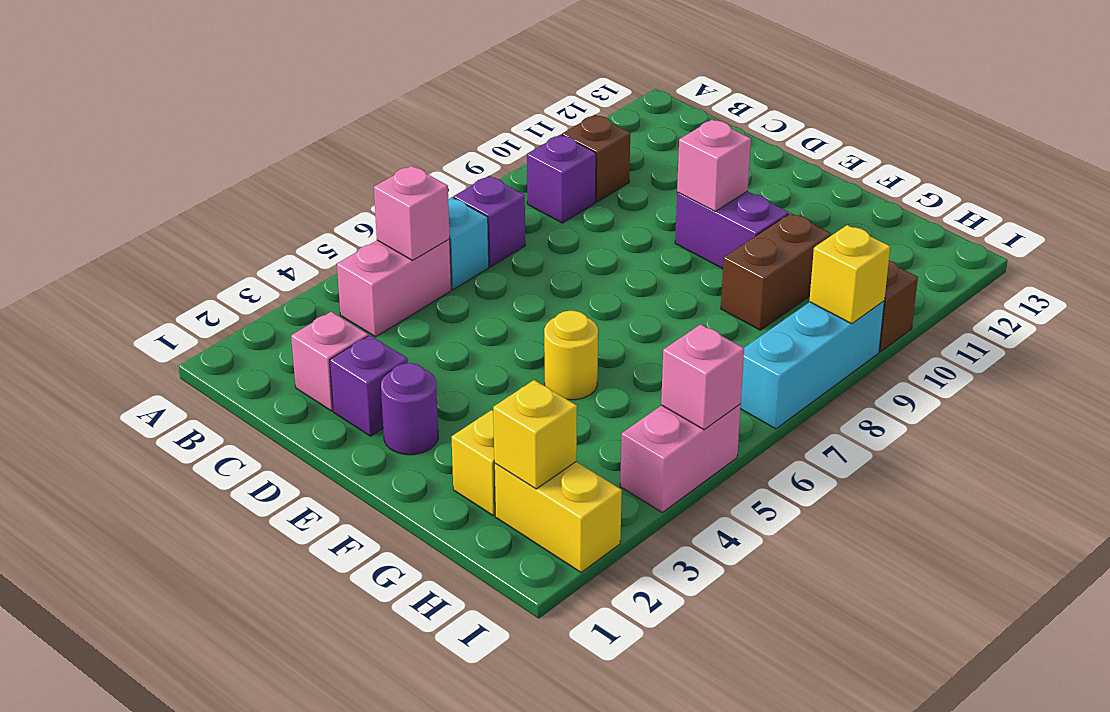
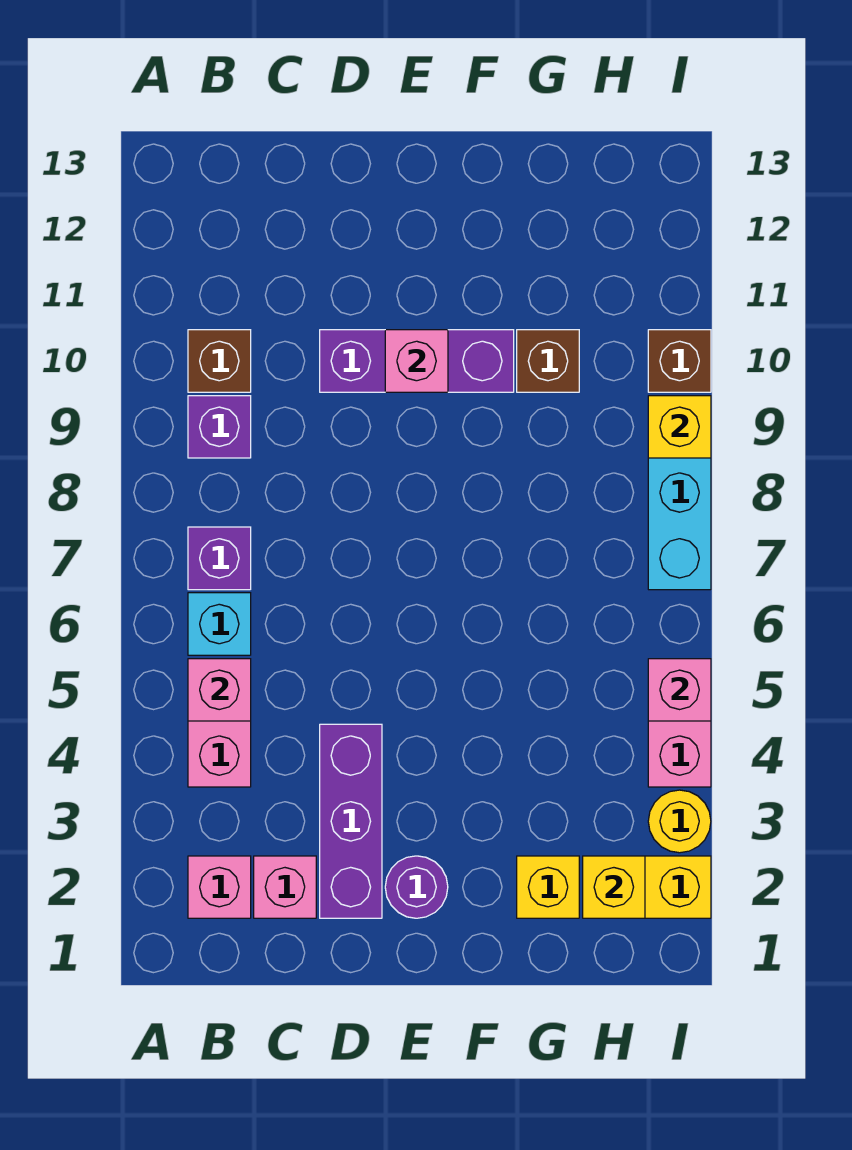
none -> pink 1x1 brick [188,856,251,918]
purple 1x1 brick [330,335,408,436] -> purple 1x3 brick [320,724,382,918]
purple 1x2 brick [675,191,789,269] -> purple 1x3 brick [320,330,514,392]
yellow 1x1 round brick [544,311,598,400] -> yellow 1x1 round brick moved to [648,790,711,853]
brown 1x2 brick [721,213,831,330] -> brown 1x1 brick [517,330,579,392]

